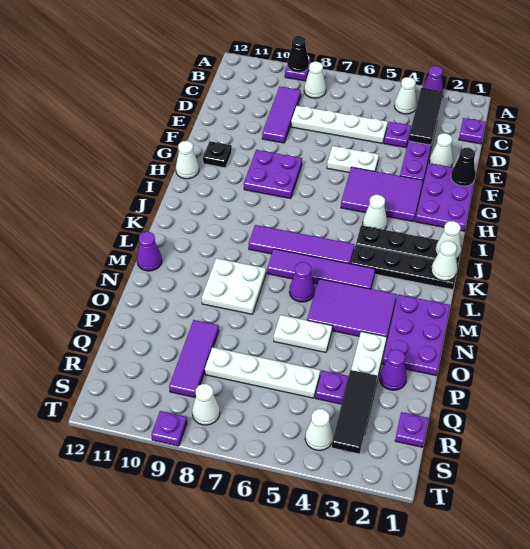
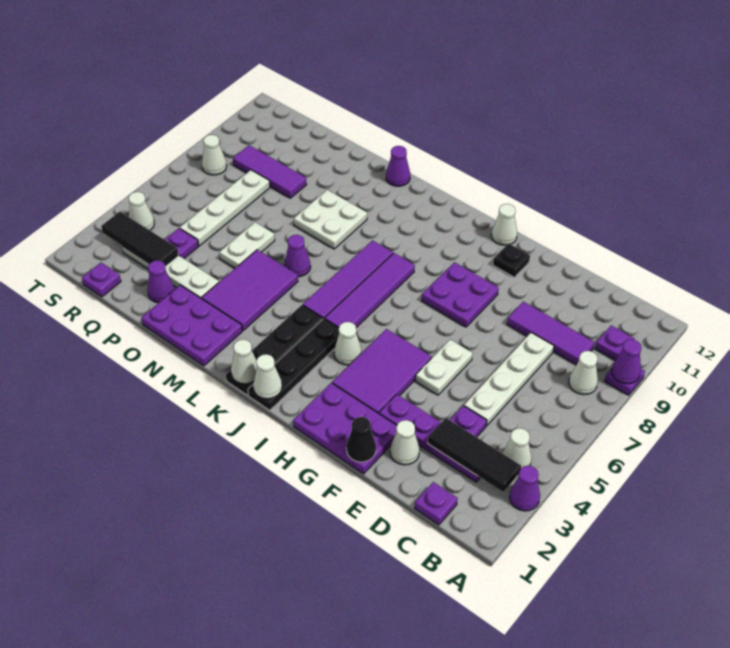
black 1x1 cone [287,36,309,72] -> purple 1x1 cone [612,340,642,384]
purple 1x4 tile [267,249,375,289] -> purple 1x4 tile moved to [325,253,415,328]
purple 1x1 plate [151,411,187,446] -> purple 1x1 plate moved to [595,325,635,360]

